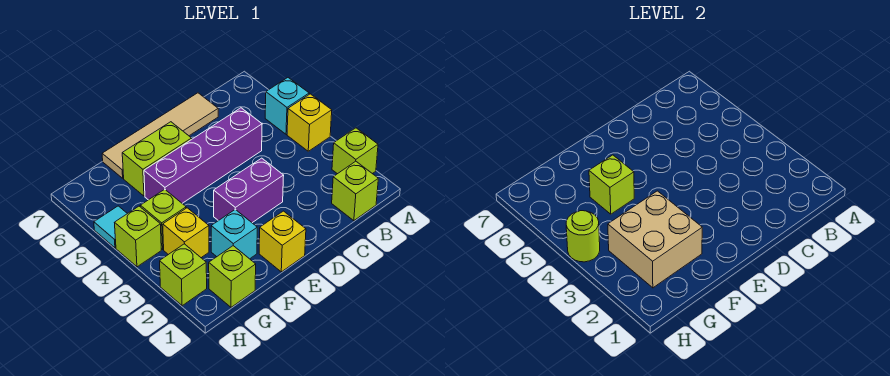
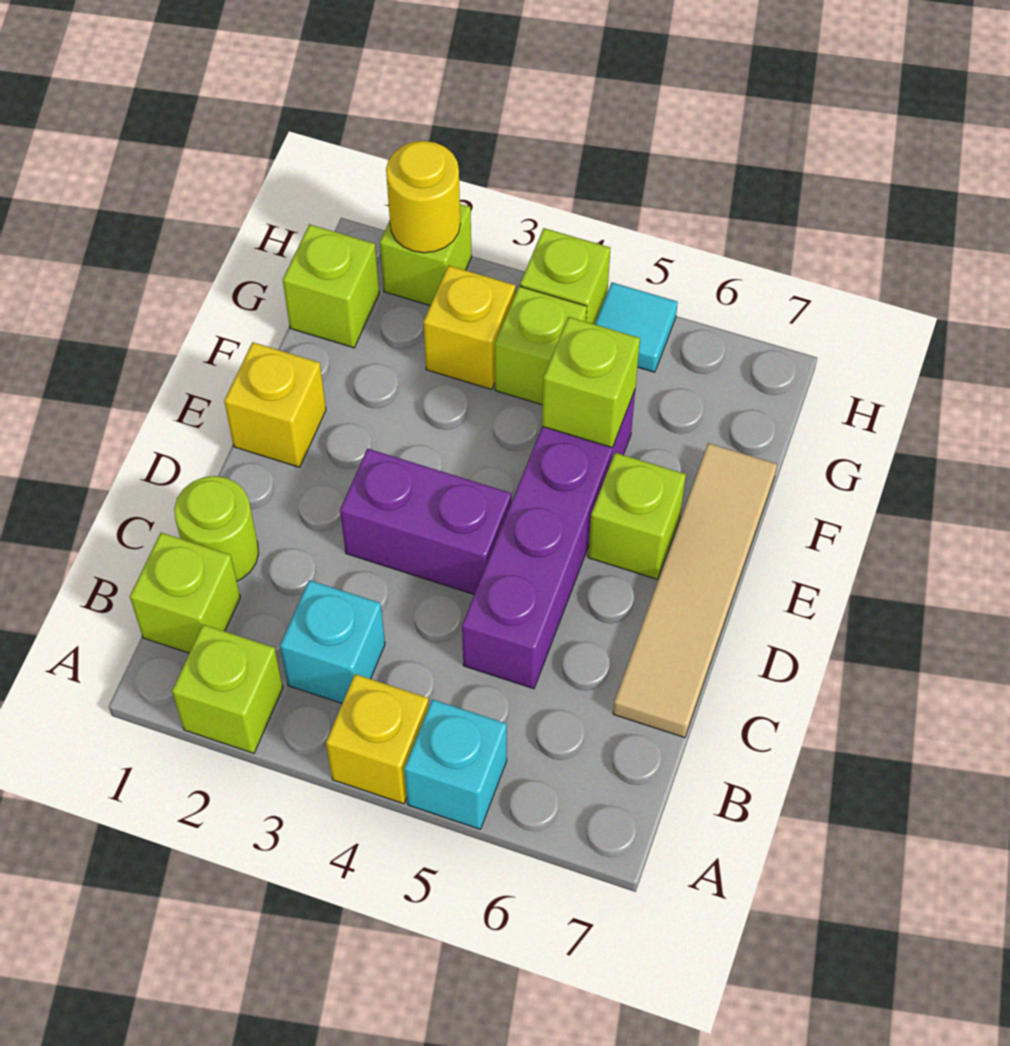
purple 1x2 brick [214,158,284,223] -> purple 1x2 brick turned to [340,448,511,594]
lime 1x2 brick [122,122,192,196] -> lime 1x1 brick [588,453,686,579]
cyan 1x1 brick [211,209,257,259] -> cyan 1x1 brick moved to [280,580,385,703]
tan 2x2 brick [608,191,702,288] -> none
none -> yellow 1x1 round brick [386,141,461,253]
lime 1x1 round brick [566,211,600,262] -> lime 1x1 round brick moved to [174,476,259,581]

